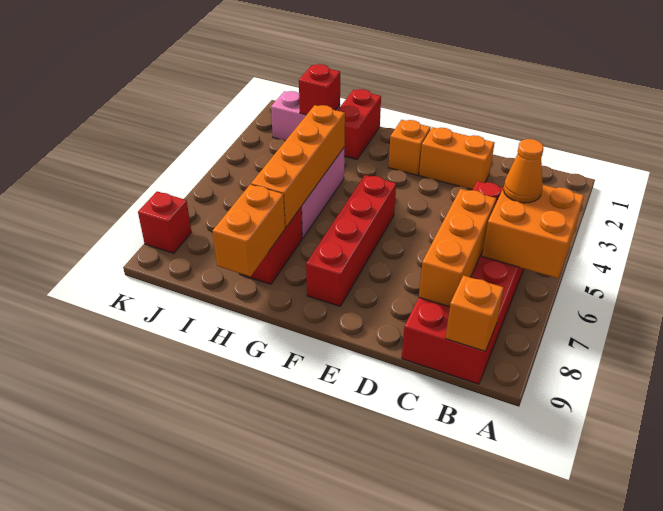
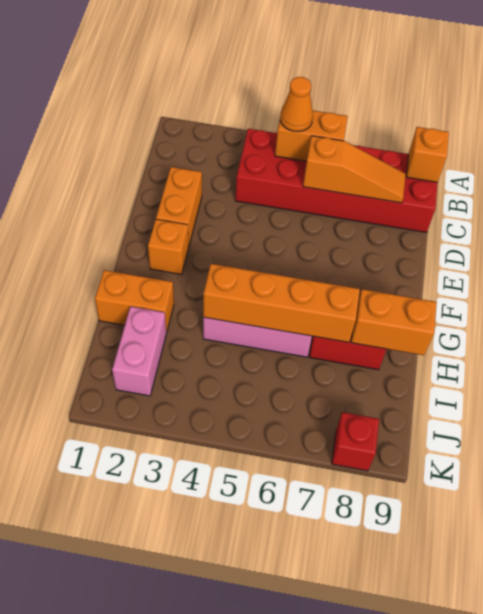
orange 2x2 brick [482,185,584,278] -> orange 1x2 brick [275,107,348,161]
orange 1x3 brick [419,189,496,307] -> orange 1x3 slope [303,136,406,203]
red 1x4 brick [306,175,396,306] -> none
red 1x2 brick [337,89,381,159] -> orange 1x2 brick [95,270,174,332]
red 1x1 brick [299,64,340,115] -> none

